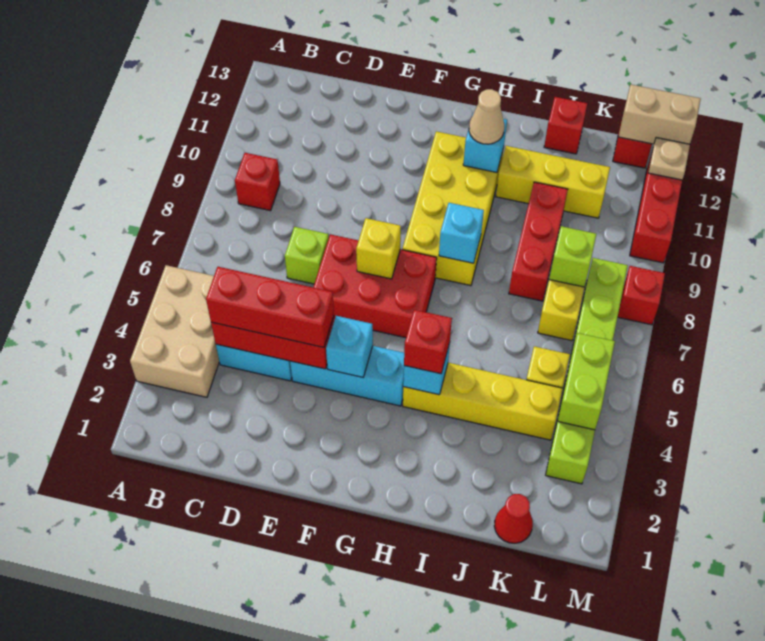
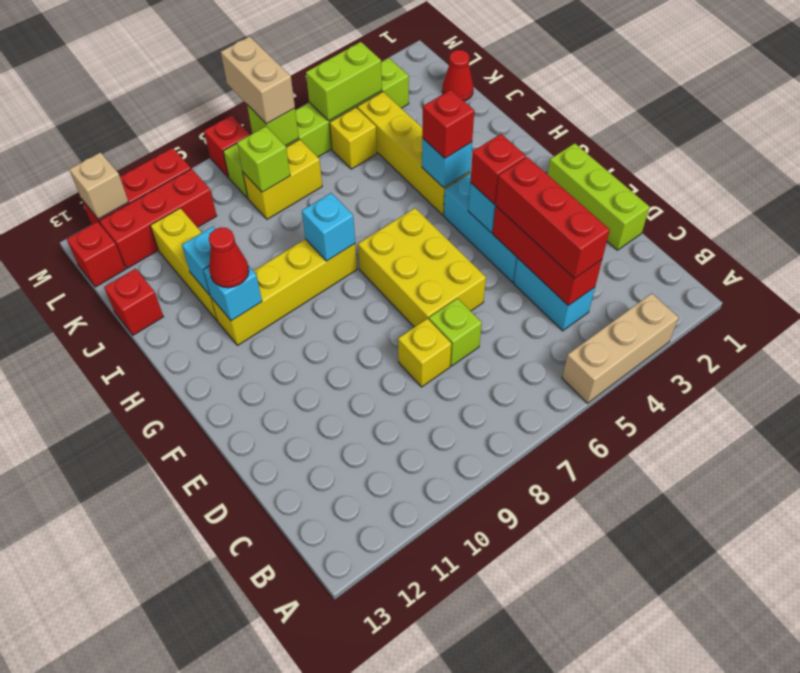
tan 2x3 brick [130,265,219,397] -> tan 1x3 brick [562,293,679,403]
red 1x1 brick [235,153,280,211] -> red 1x1 brick moved to [470,134,526,204]
none -> lime 1x3 brick [547,143,649,250]
red 2x3 brick [313,234,437,338] -> yellow 2x3 brick [358,208,486,327]
yellow 1x1 brick [356,218,401,279] -> yellow 1x1 brick moved to [398,318,451,387]
yellow 2x4 brick [402,131,504,286] -> yellow 1x4 brick [211,239,357,345]
tan 1x1 cone [469,89,504,144] -> red 1x1 cone [209,227,249,288]
none -> cyan 1x1 brick [182,226,216,295]
red 1x3 brick [509,182,568,301] -> red 1x3 brick moved to [100,169,217,268]
none -> lime 1x1 brick [247,105,299,146]
tan 1x2 brick [619,85,701,144] -> tan 1x2 brick moved to [221,36,295,124]
tan 1x1 plate [648,138,690,180] -> tan 1x1 brick [69,152,128,219]

